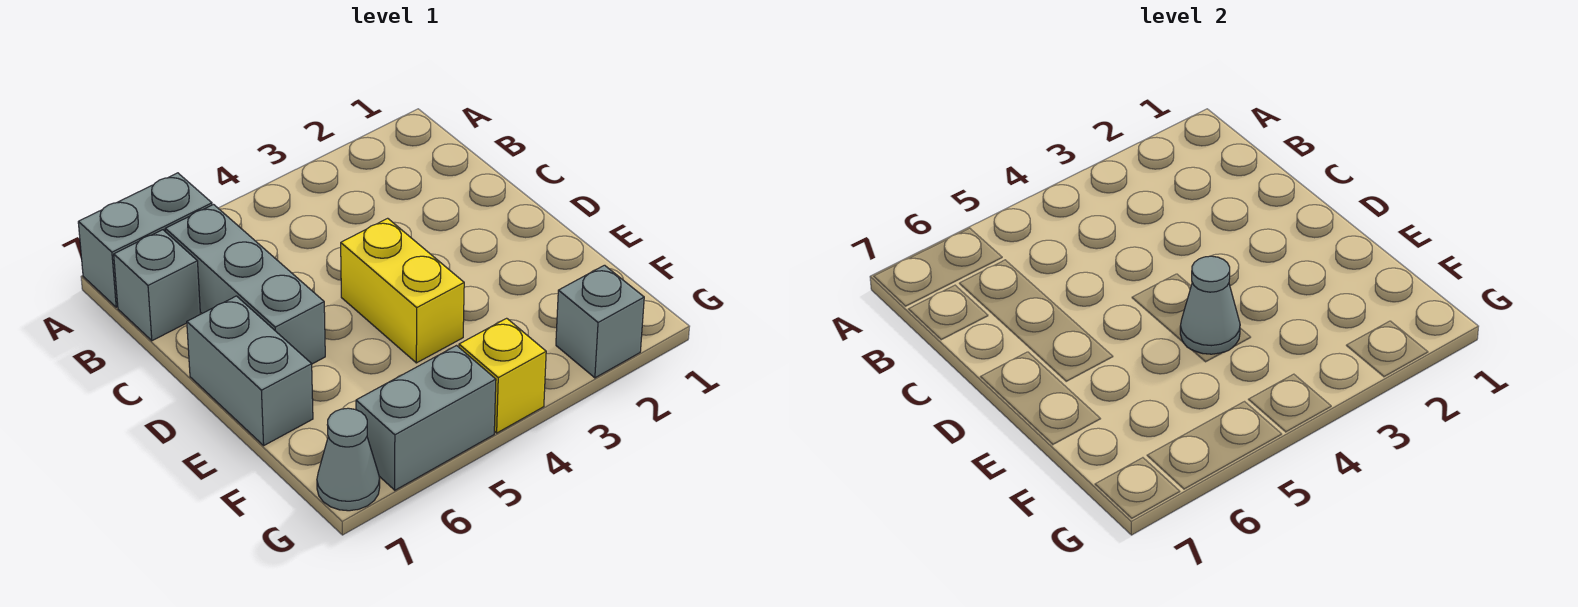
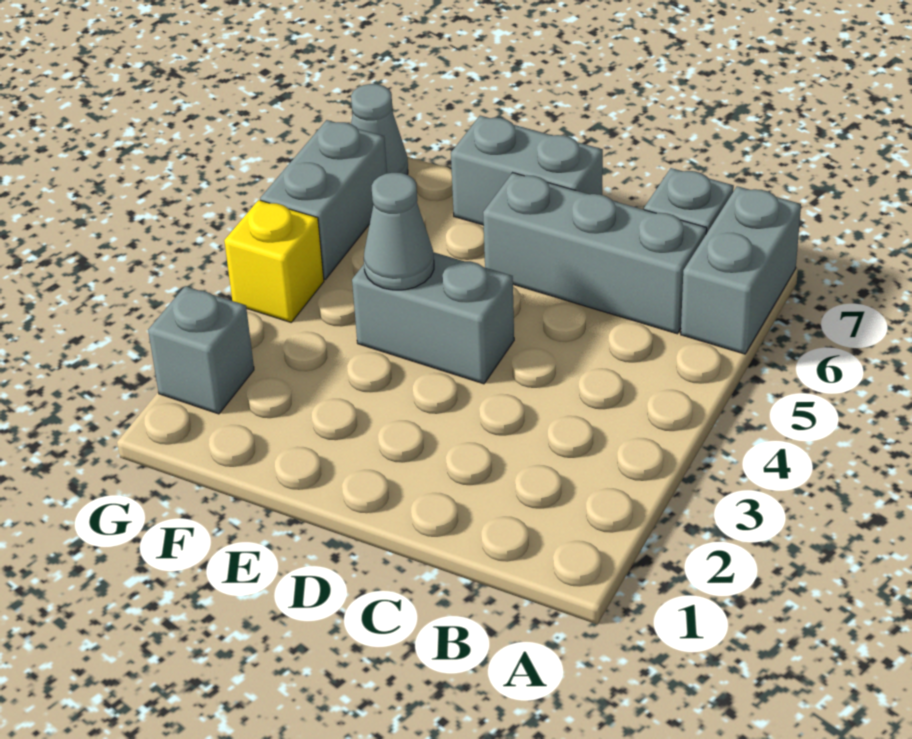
yellow 1x2 brick [341,218,464,363] -> grey 1x2 brick [352,252,514,384]

